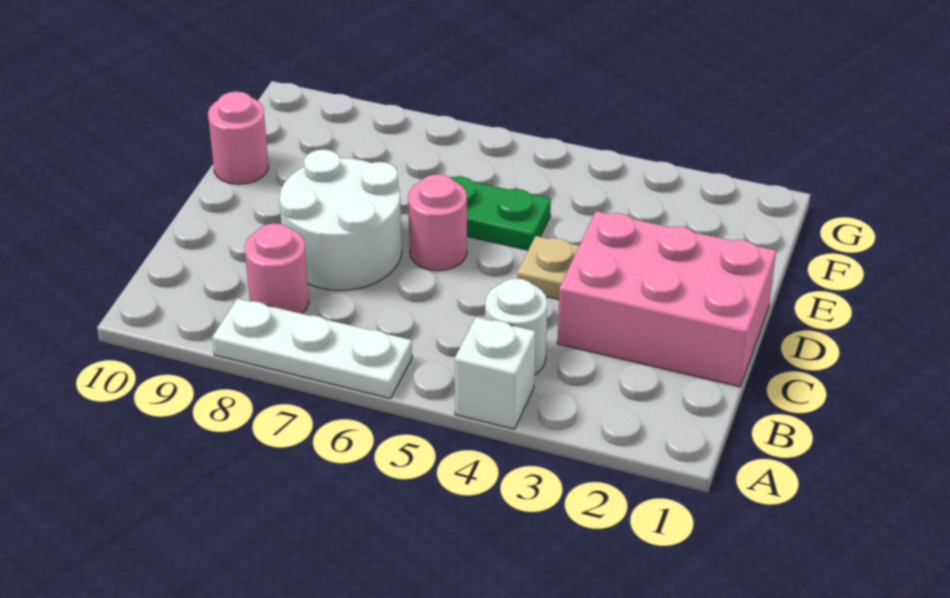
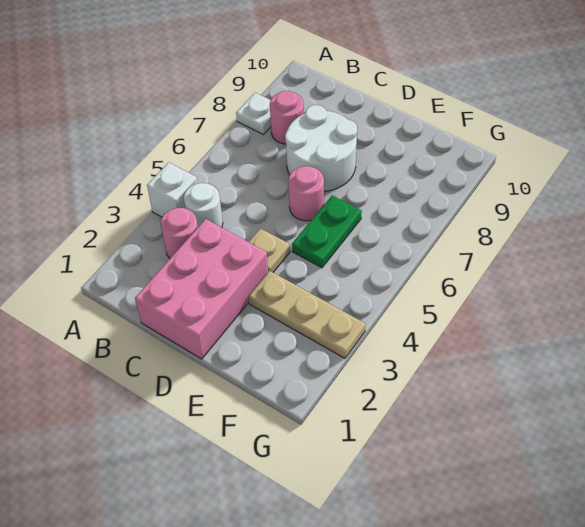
white 1x3 plate [212,298,412,399] -> white 1x1 plate [236,93,271,134]
none -> tan 1x3 plate [249,271,366,358]
pink 1x1 round brick [208,92,269,184] -> pink 1x1 round brick moved to [161,208,198,258]

